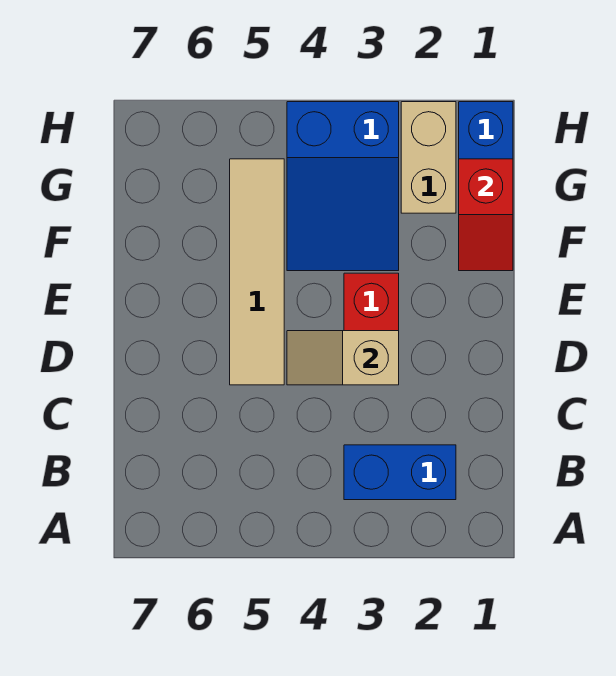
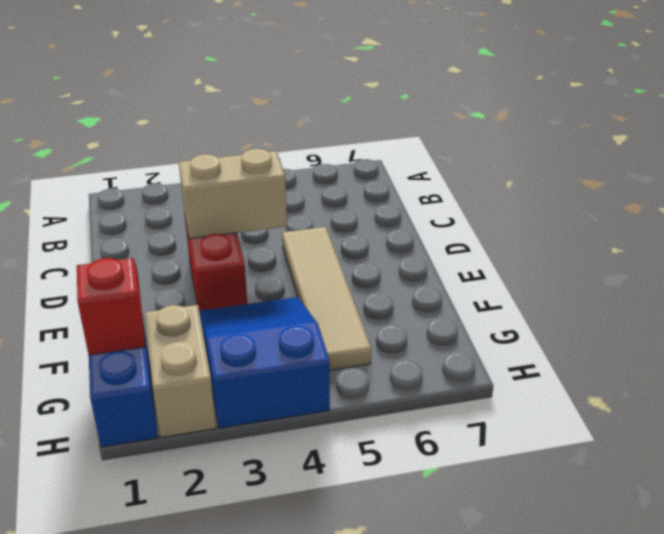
blue 1x2 brick [344,445,456,500] -> none
tan 1x2 slope [287,331,399,385] -> tan 1x2 brick [179,149,287,239]

